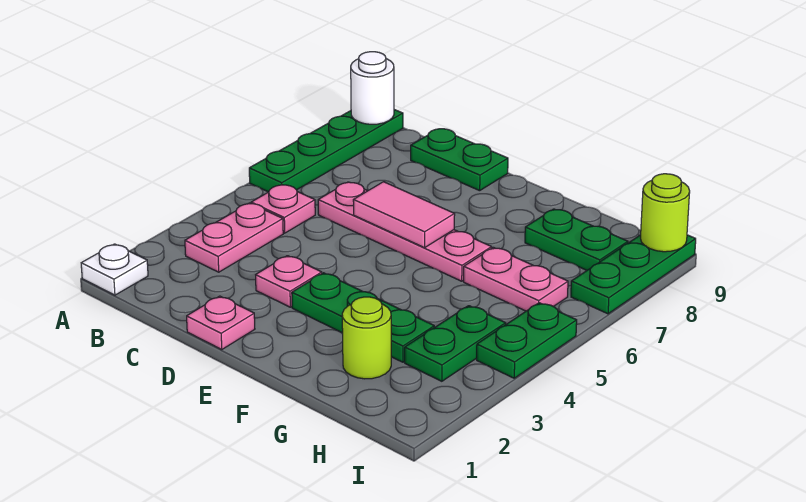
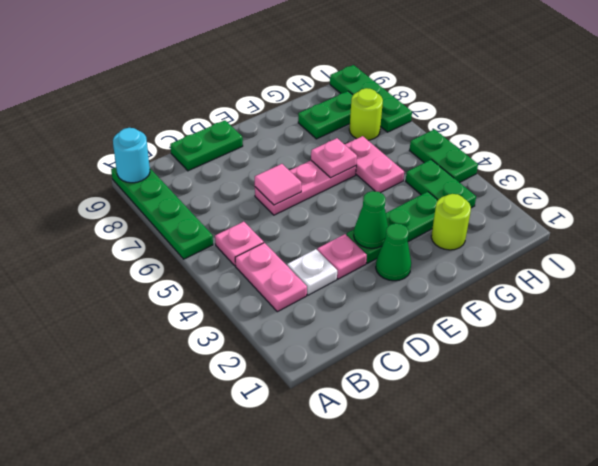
white 1x1 plate [81,244,148,295] -> white 1x1 plate moved to [287,249,337,295]
white 1x1 round brick [351,52,394,124] -> cyan 1x1 round brick [113,128,150,183]
pink 1x4 plate [318,182,492,281] -> pink 1x3 plate [255,161,356,215]
pink 1x1 plate [187,296,255,350] -> pink 1x1 plate moved to [311,138,357,178]
pink 1x2 tile [353,182,455,248] -> pink 1x1 tile [255,164,301,205]
none -> green 1x1 cone [376,223,411,281]
none -> green 1x1 cone [354,191,388,248]
pink 1x2 plate [464,248,568,311] -> pink 1x2 plate turned to [345,136,404,193]
lime 1x1 round brick [641,174,690,252] -> lime 1x1 round brick moved to [349,88,383,140]

